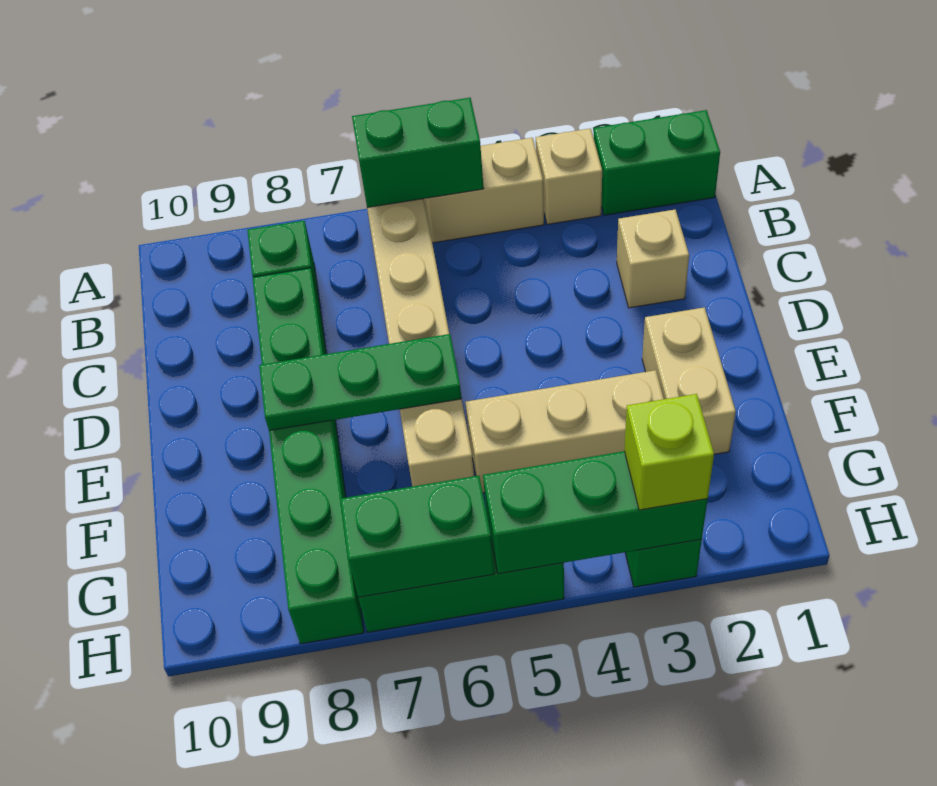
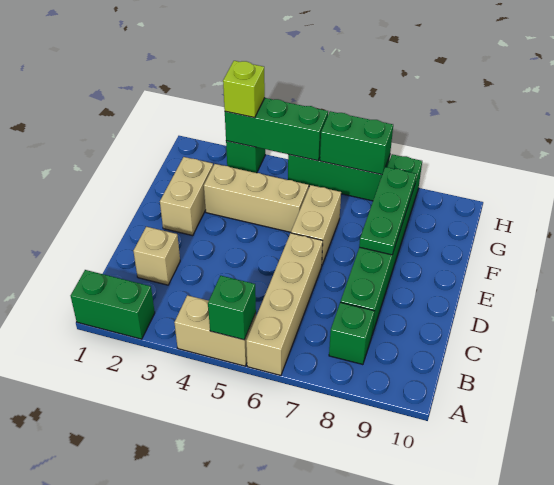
tan 1x1 brick [536,128,602,224] -> none
green 1x2 brick [352,98,484,208] -> green 1x1 brick [208,276,256,340]
green 1x3 plate [259,334,461,431] -> green 1x3 plate turned to [359,167,416,255]

